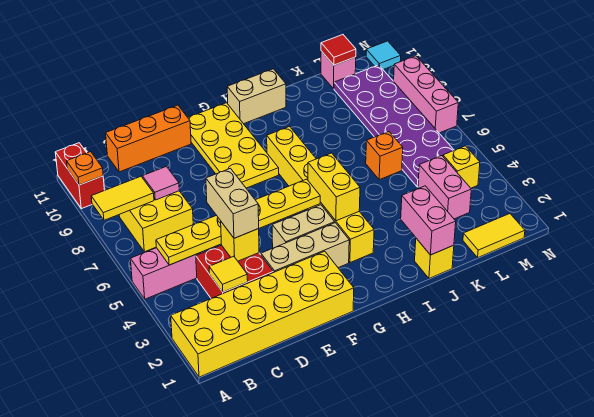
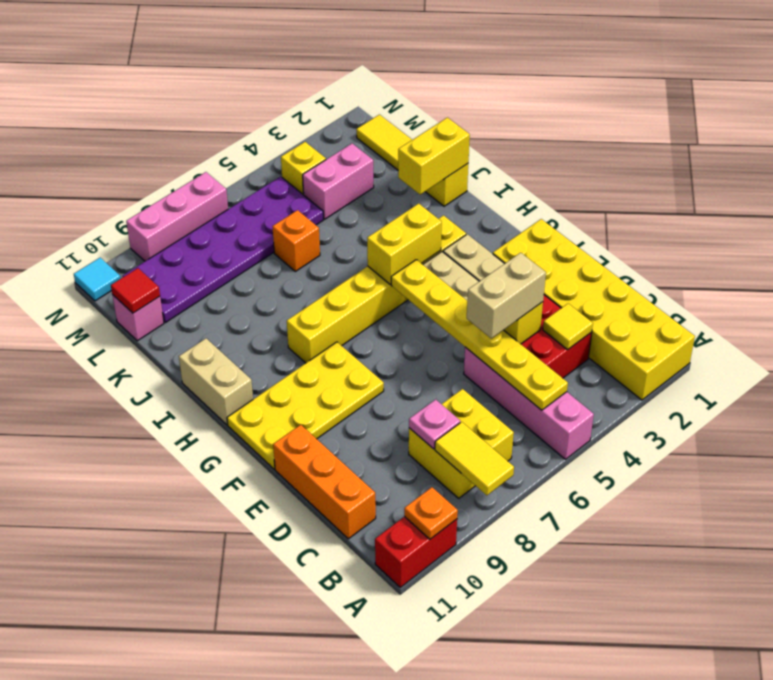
pink 1x1 tile [143,167,179,200] -> pink 1x1 plate [409,399,460,449]
pink 1x2 brick [401,186,456,255] -> yellow 1x2 brick [398,118,470,194]

